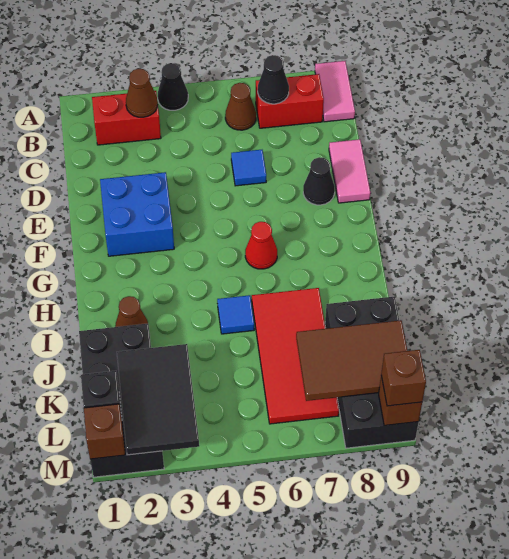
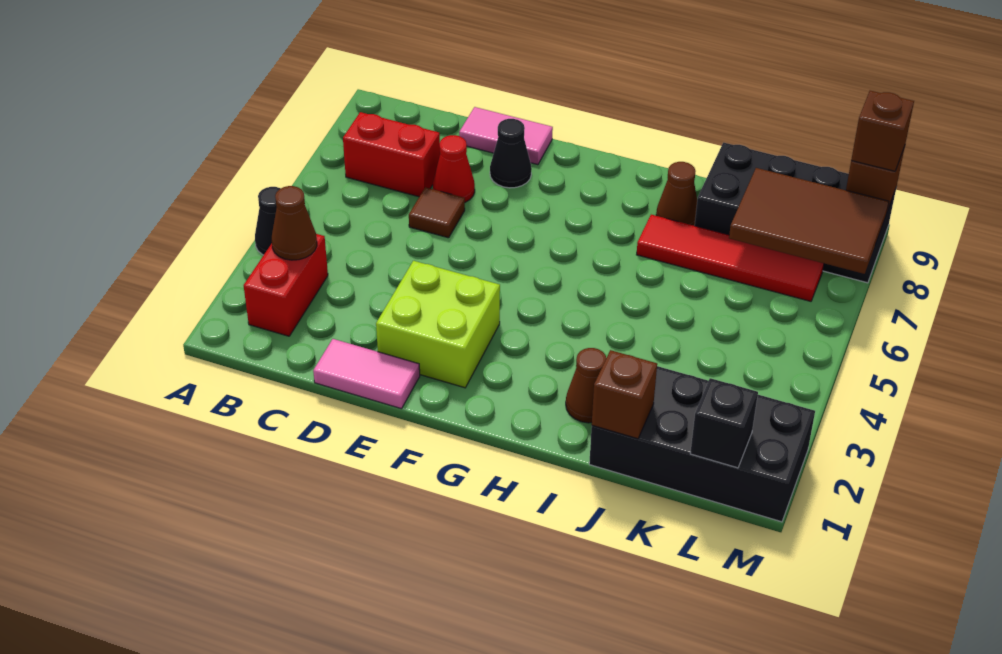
pink 1x2 tile [315,61,355,122] -> pink 1x2 tile moved to [313,339,420,409]
brown 1x1 cone [225,83,256,130] -> brown 1x1 cone moved to [656,162,697,226]
red 1x2 brick [256,74,324,128] -> red 1x2 brick turned to [343,112,440,197]
black 1x1 cone [258,55,289,104] -> none
blue 1x1 tile [231,150,266,186] -> brown 1x1 tile [409,187,465,238]
blue 2x2 brick [100,172,174,256] -> lime 2x2 brick [376,261,500,388]
red 1x1 cone [245,222,277,269] -> red 1x1 cone moved to [433,135,475,202]
blue 1x1 tile [217,295,254,334] -> none
red 2x4 tile [252,288,339,424] -> red 1x4 tile [637,215,824,301]
black 2x3 tile [117,344,199,455] -> none
brown 2x3 tile [296,320,407,401] -> brown 2x3 tile turned to [729,168,889,274]
brown 1x1 brick [84,404,125,459] -> brown 1x1 brick moved to [592,350,657,439]

